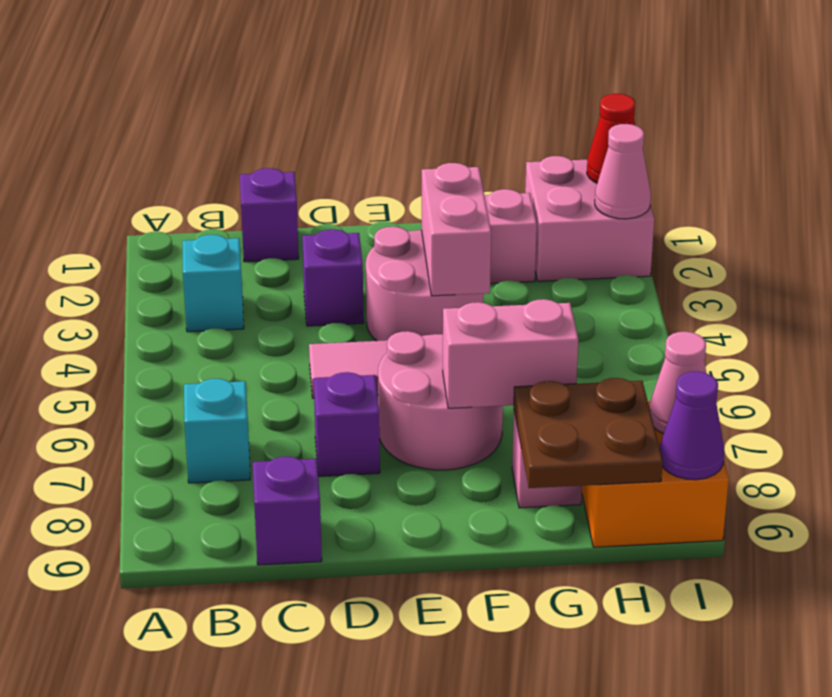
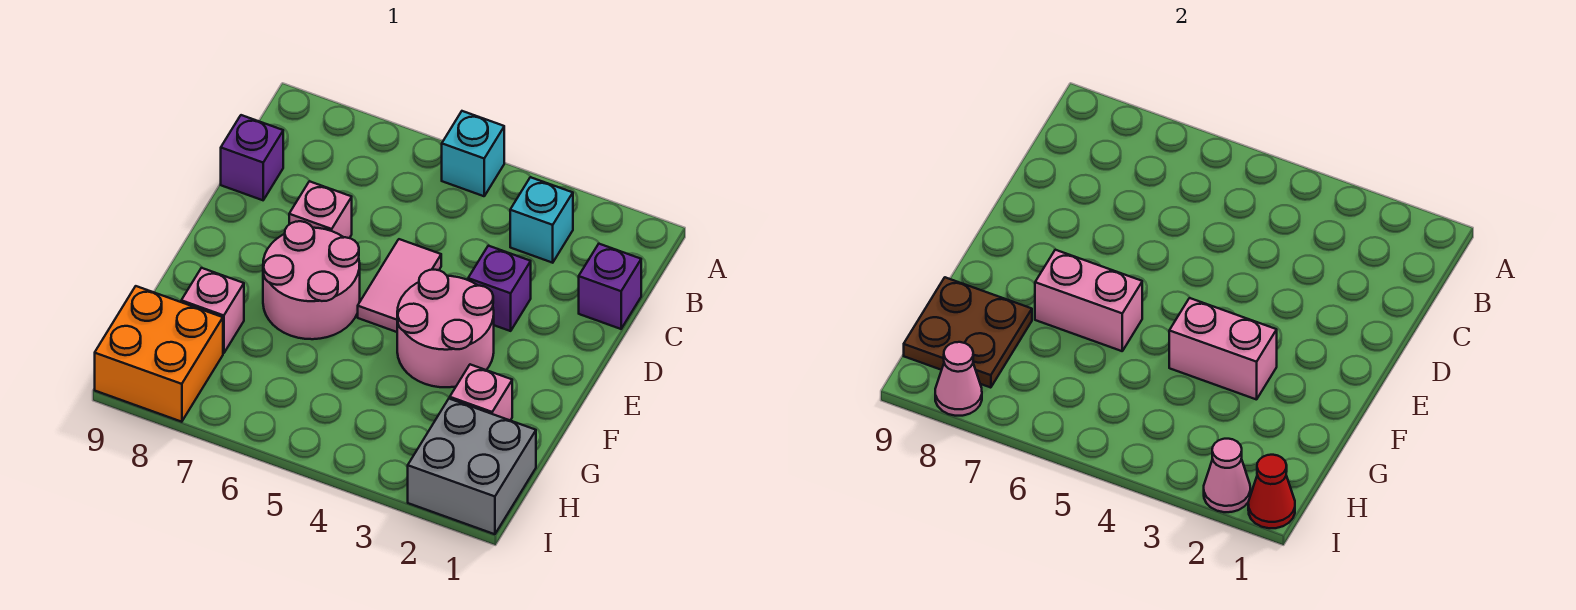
cyan 1x1 brick [184,379,250,483] -> cyan 1x1 brick moved to [442,111,504,196]
purple 1x1 brick [314,372,380,477] -> pink 1x1 brick [289,181,352,238]
pink 1x2 brick [443,299,579,408] -> pink 1x2 brick turned to [1035,250,1142,351]
pink 2x2 brick [525,156,654,281] -> grey 2x2 brick [408,399,536,534]
purple 1x1 cone [660,372,724,480] -> none

